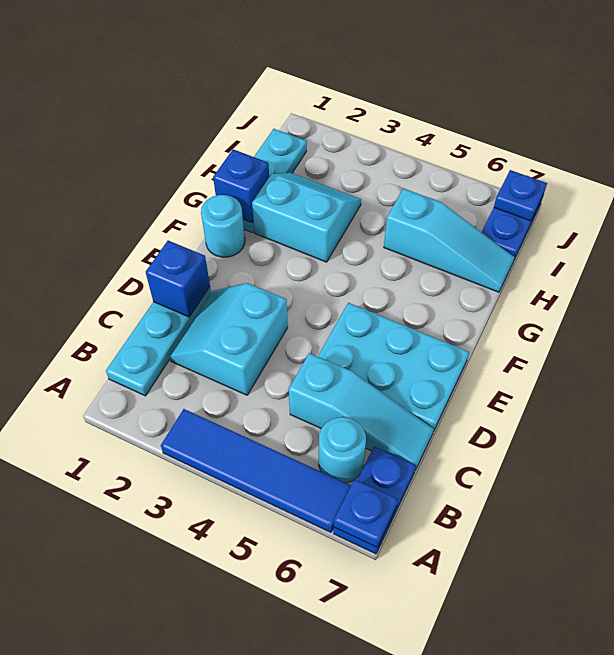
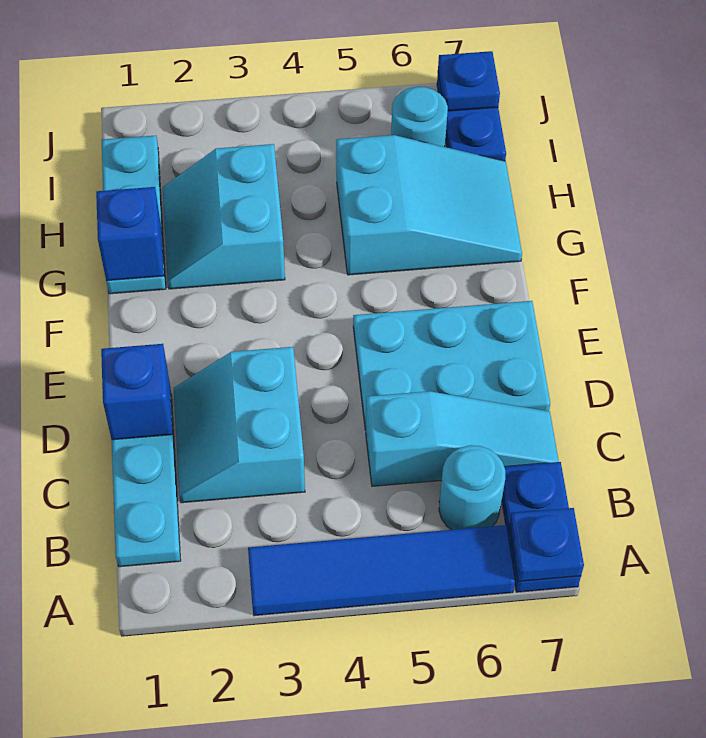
cyan 1x1 round brick [201,195,245,257] -> cyan 1x1 round brick moved to [391,87,448,147]
cyan 2x2 slope [252,173,361,262] -> cyan 2x2 slope turned to [163,144,285,289]
cyan 1x3 slope [384,188,515,292] -> cyan 2x3 slope [336,135,522,275]

